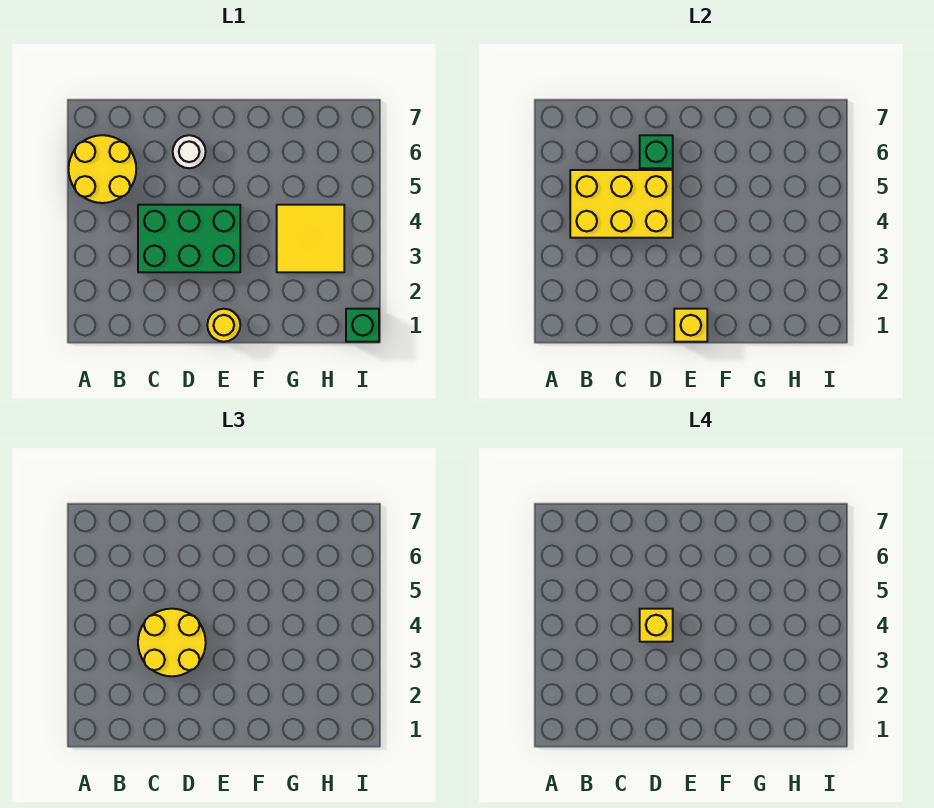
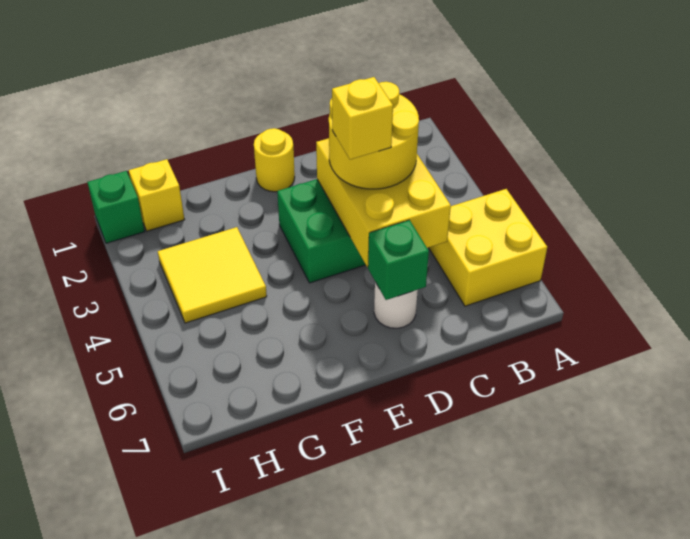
yellow 2x2 round brick [69,135,136,203] -> yellow 2x2 brick [429,189,547,306]
yellow 2x3 brick [570,170,673,238] -> yellow 2x3 brick turned to [316,138,451,267]
yellow 1x1 brick [674,309,707,342] -> yellow 1x1 brick moved to [129,159,185,231]

